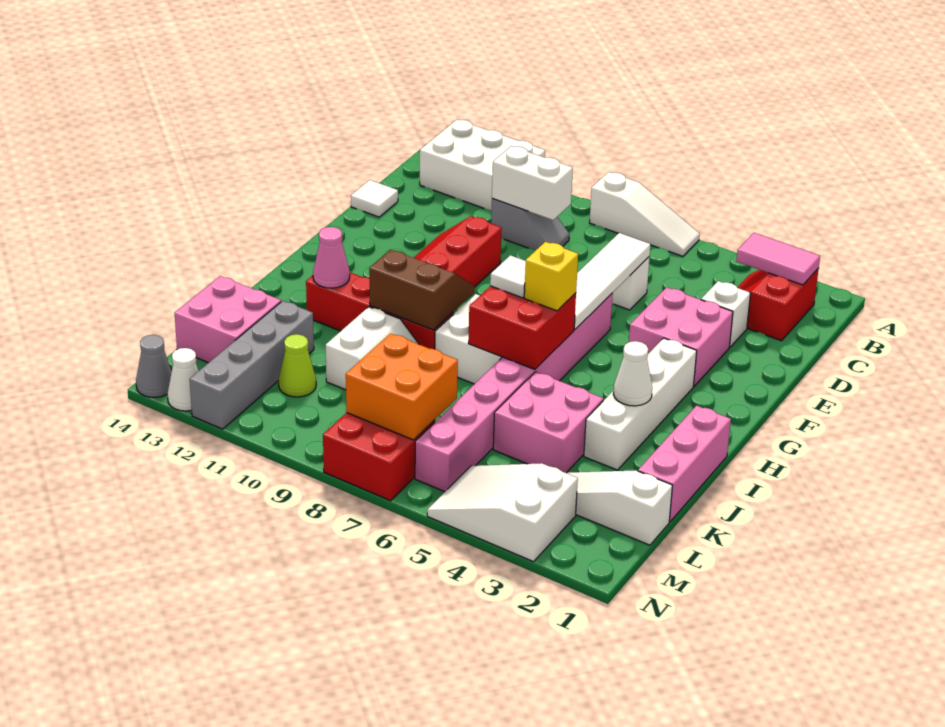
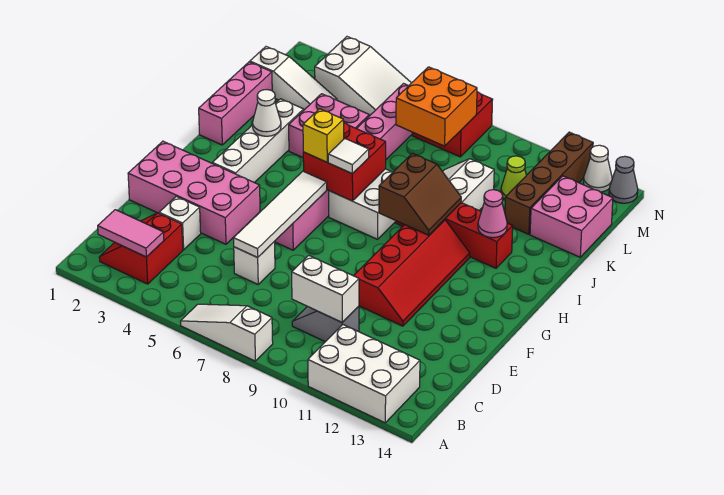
red 2x2 slope [737,268,819,341] -> red 2x2 slope turned to [99,213,183,284]
white 1x1 tile [351,180,398,217] -> none
pink 2x2 brick [629,287,733,386] -> pink 2x4 brick [128,141,260,244]
brown 2x2 slope [369,250,474,330] -> brown 2x2 slope turned to [379,153,461,235]
grey 1x4 brick [190,301,314,429] -> brown 1x4 brick [505,132,593,234]

